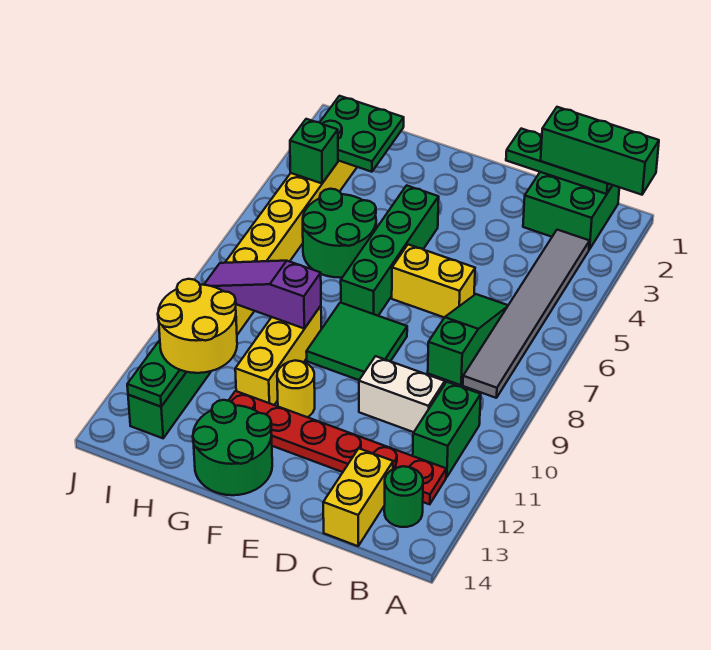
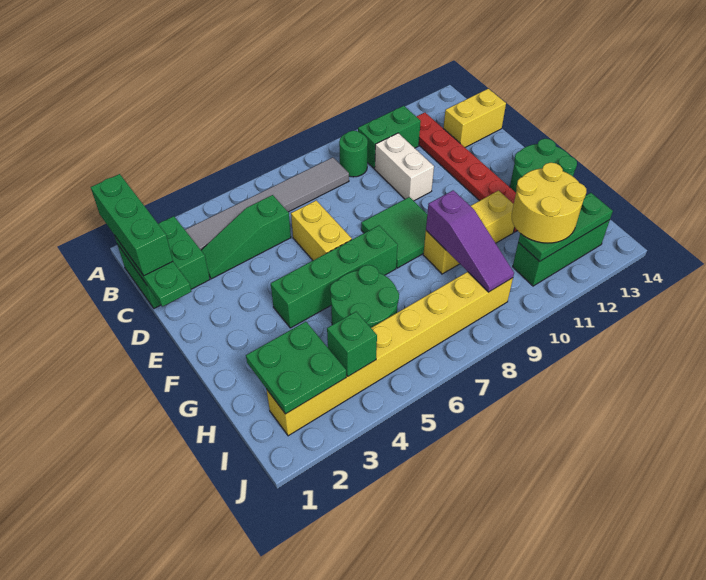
green 1x1 round brick [384,466,423,527] -> green 1x1 round brick moved to [339,131,368,177]
green 1x3 slope [428,294,508,385] -> green 1x3 slope moved to [201,195,291,279]
yellow 1x1 round brick [277,361,315,417] -> none

